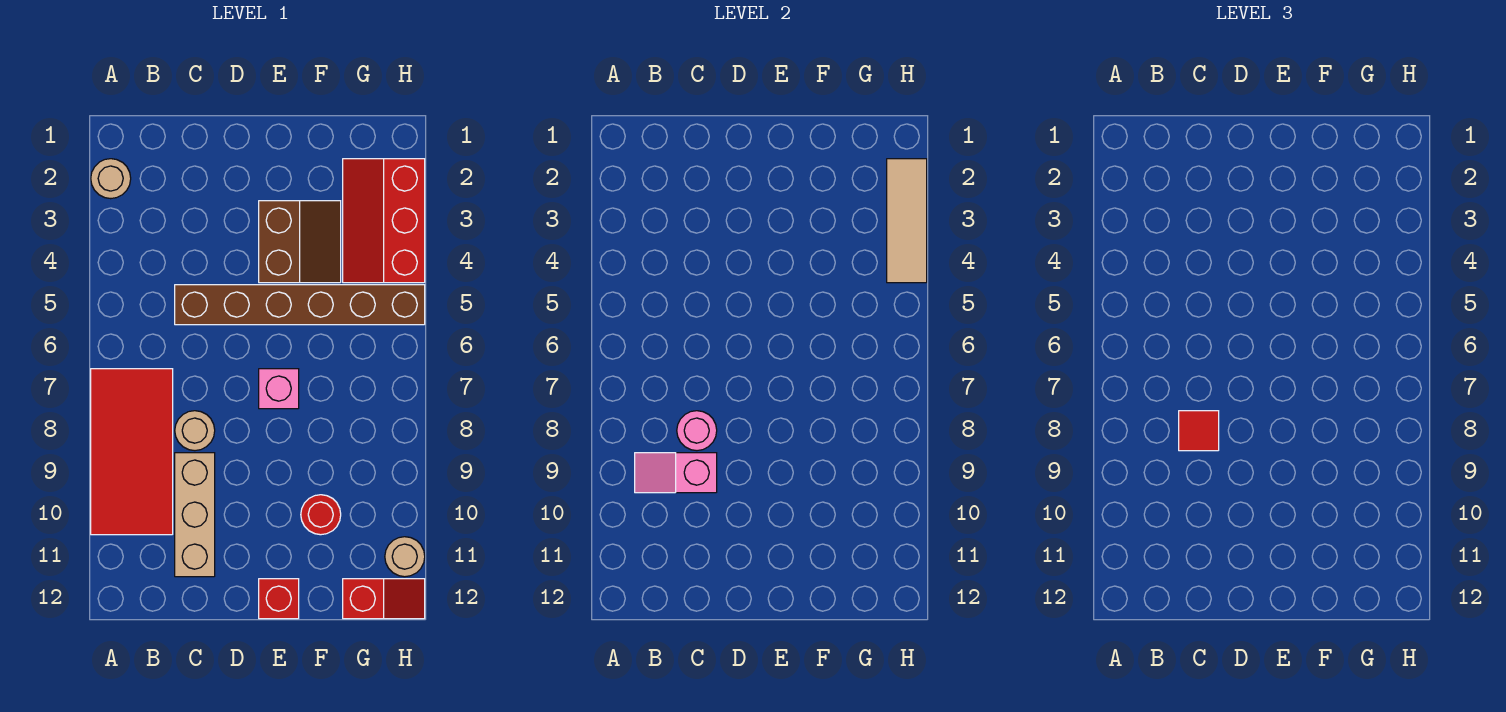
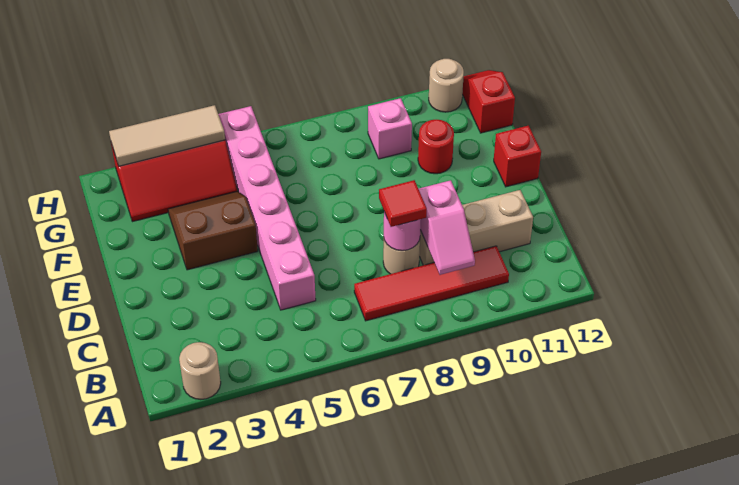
red 2x4 tile [91,369,173,535] -> red 1x4 tile [354,246,509,321]
brown 1x6 brick [175,285,425,325] -> pink 1x6 brick [218,106,316,310]
pink 1x1 brick [259,369,299,409] -> pink 1x1 brick moved to [368,98,412,159]

